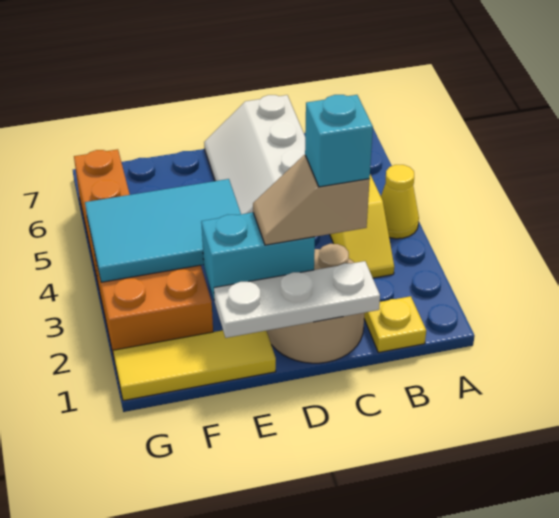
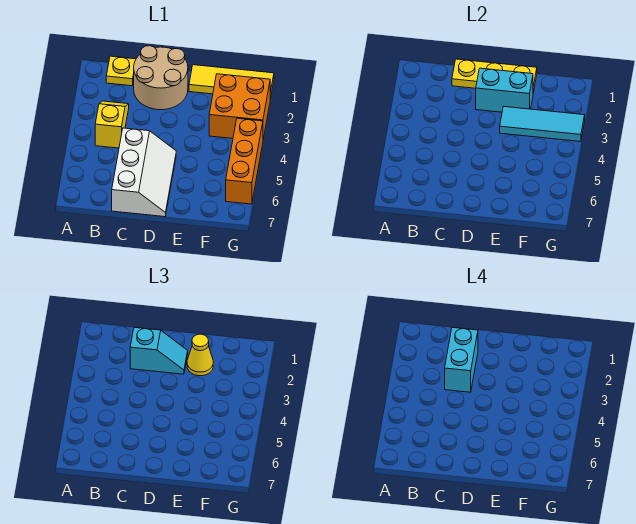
yellow 1x1 cone [381,165,419,239] -> yellow 1x1 cone moved to [187,334,213,376]
white 1x3 plate [214,261,380,338] -> yellow 1x3 plate [452,59,537,93]
tan 1x2 slope [253,155,370,245] -> cyan 1x2 slope [130,327,188,374]
cyan 1x1 brick [305,95,373,187] -> cyan 1x2 brick [445,327,478,392]
cyan 2x3 tile [85,179,241,282] -> cyan 1x3 tile [500,106,585,142]

